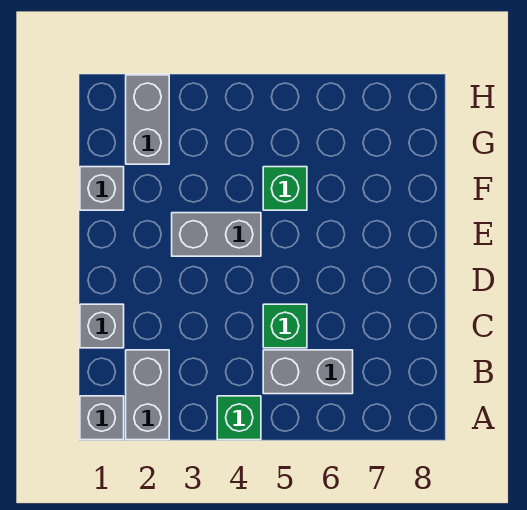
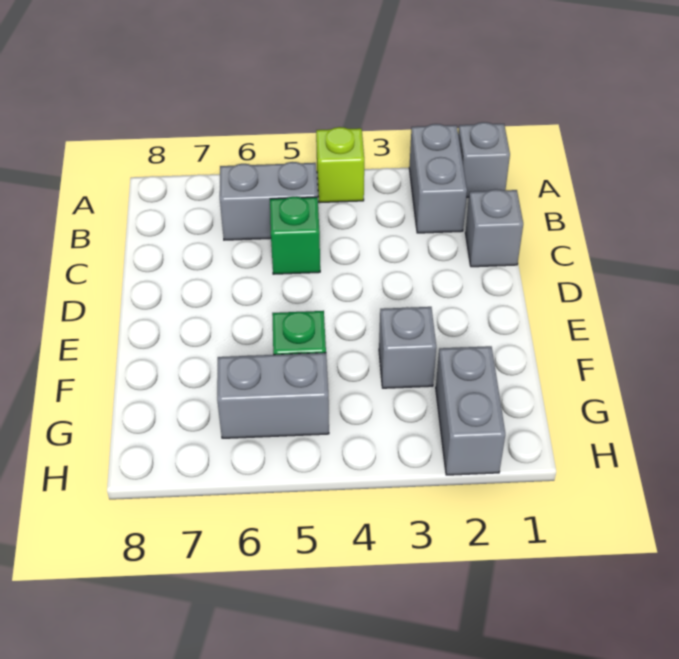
green 1x1 brick [217,396,261,440] -> lime 1x1 brick [316,127,364,203]
grey 1x2 brick [172,213,261,256] -> grey 1x2 brick moved to [217,353,329,438]
grey 1x1 brick [80,167,124,210] -> grey 1x1 brick moved to [379,307,436,388]

